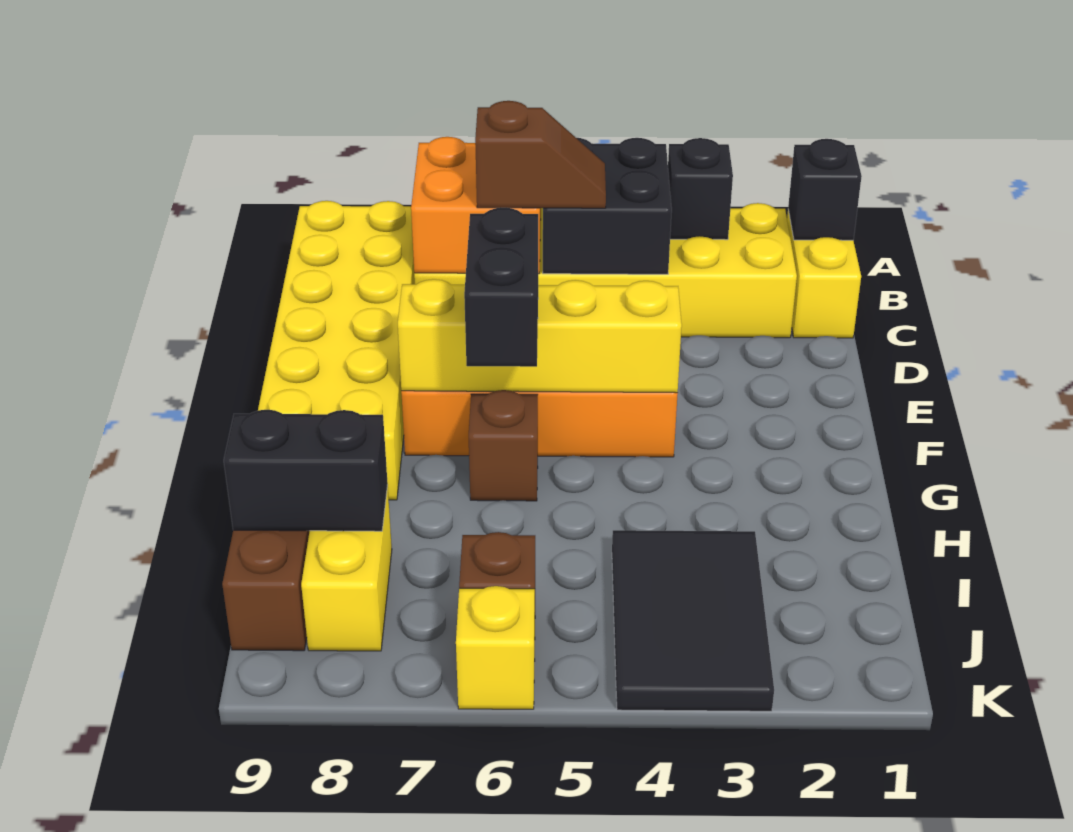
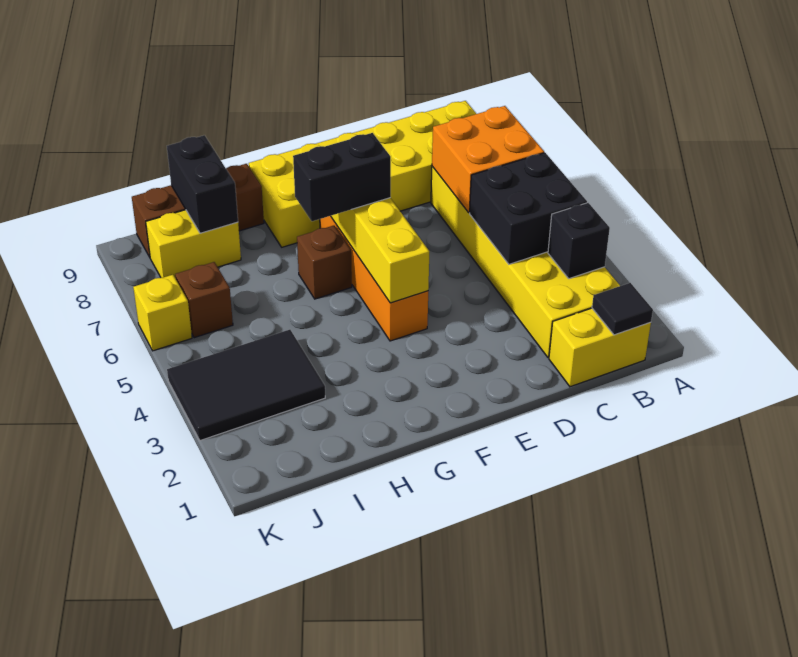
black 1x1 brick [788,139,862,240] -> black 1x1 tile [592,283,653,335]
brown 1x2 slope [475,101,606,208] -> none

